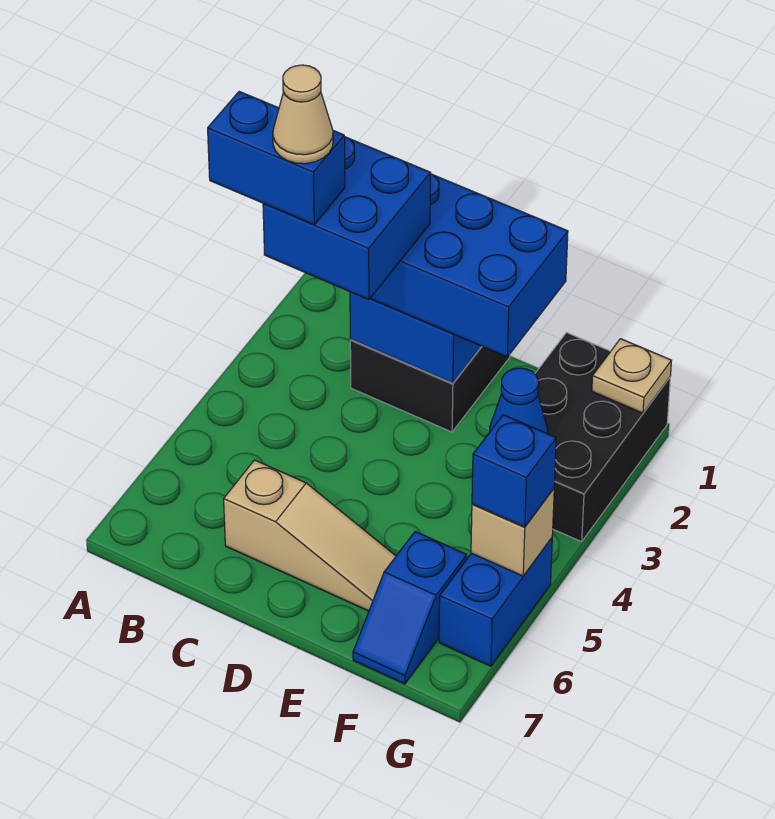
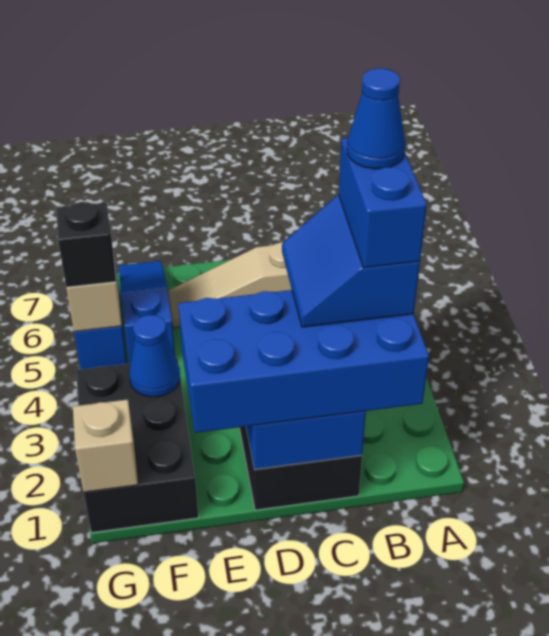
blue 1x2 brick [208,92,345,225] -> blue 1x2 brick turned to [339,138,427,268]
blue 2x2 brick [263,137,430,300] -> blue 2x2 slope [282,195,420,327]
tan 1x1 cone [273,65,333,164] -> blue 1x1 cone [347,68,405,169]
blue 1x2 slope [353,532,467,684] -> blue 1x3 slope [119,261,175,364]
tan 1x1 plate [592,339,672,413] -> tan 1x1 brick [73,399,138,492]
blue 1x1 brick [472,415,556,527] -> black 1x1 brick [56,202,116,287]

